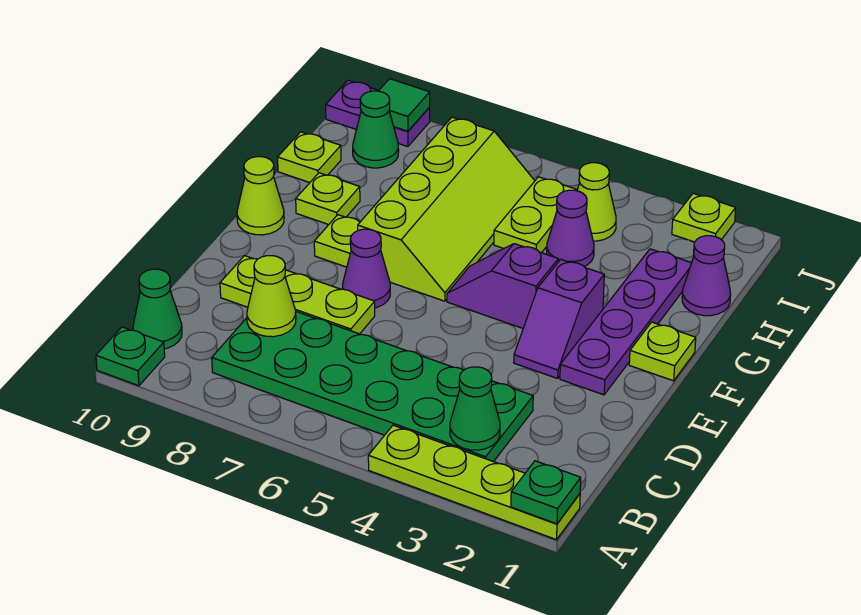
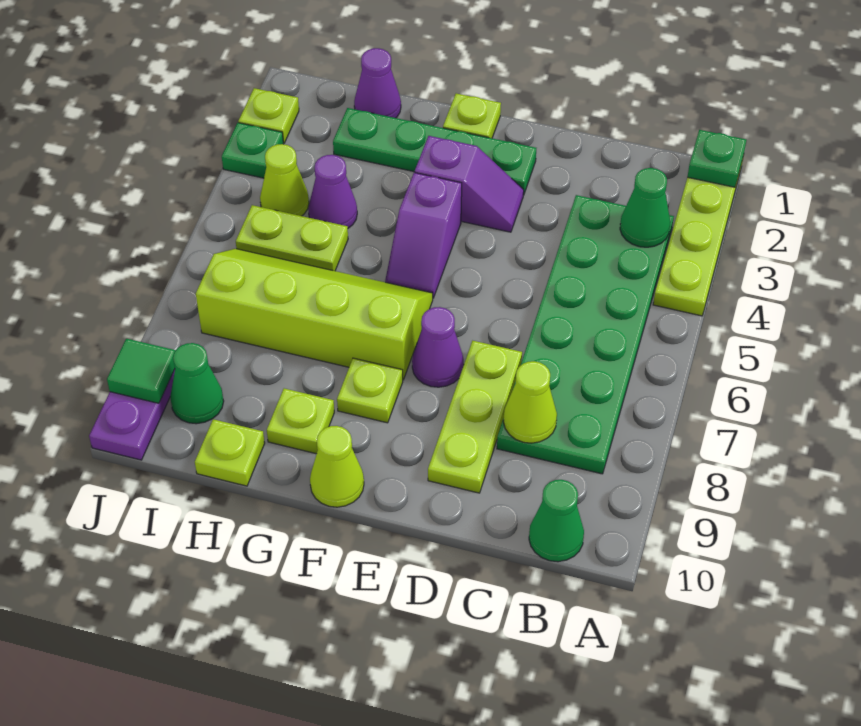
green 1x1 plate [96,327,165,386] -> green 1x1 plate moved to [222,123,283,178]
purple 1x4 plate [560,249,691,395] -> green 1x4 plate [333,108,536,195]

